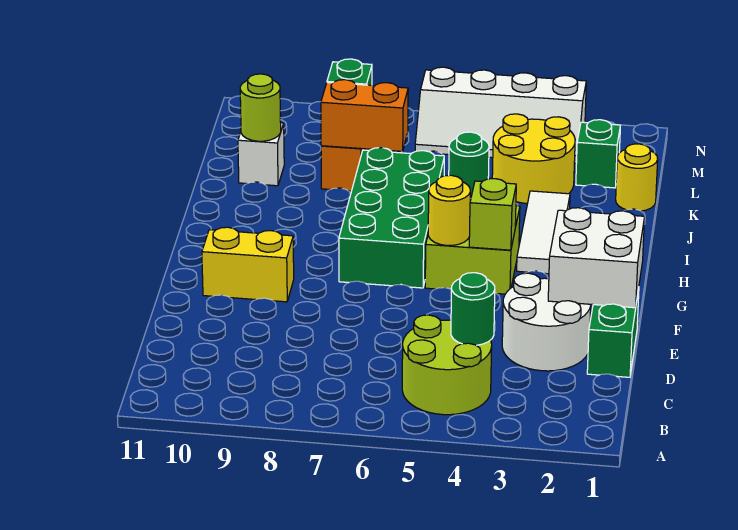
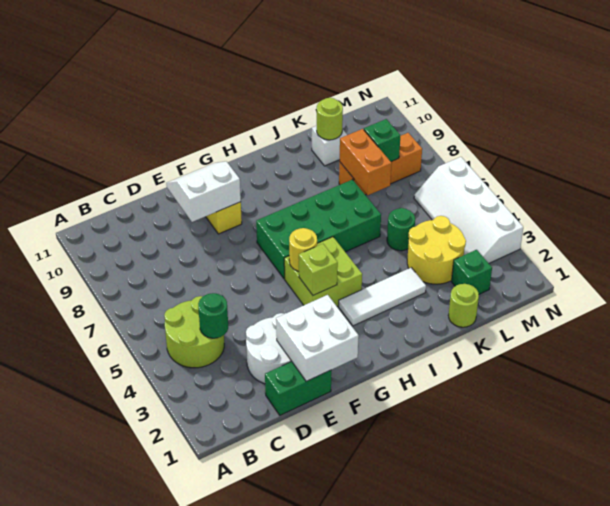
none -> white 2x2 slope [166,161,241,222]
yellow 1x1 round brick [616,144,658,211] -> lime 1x1 round brick [448,284,479,327]

